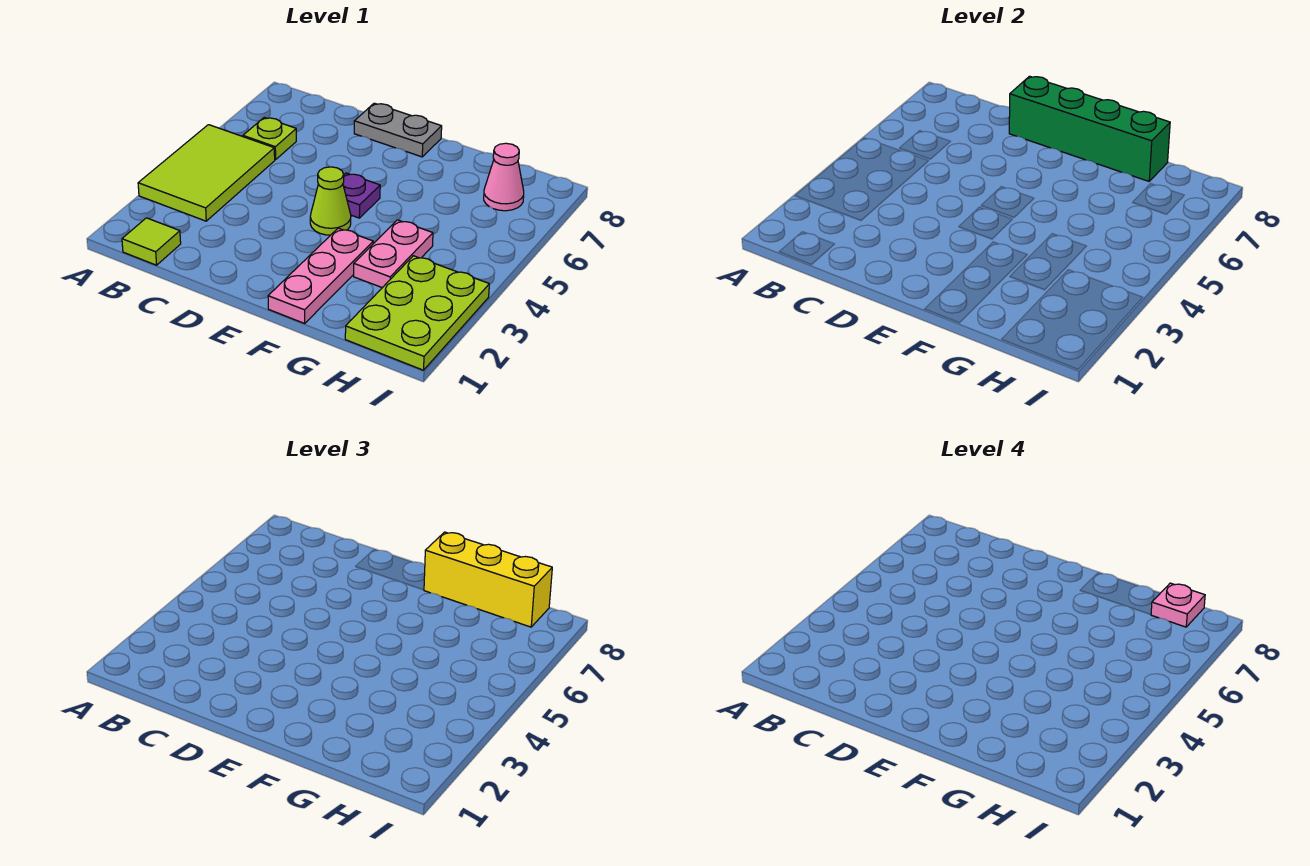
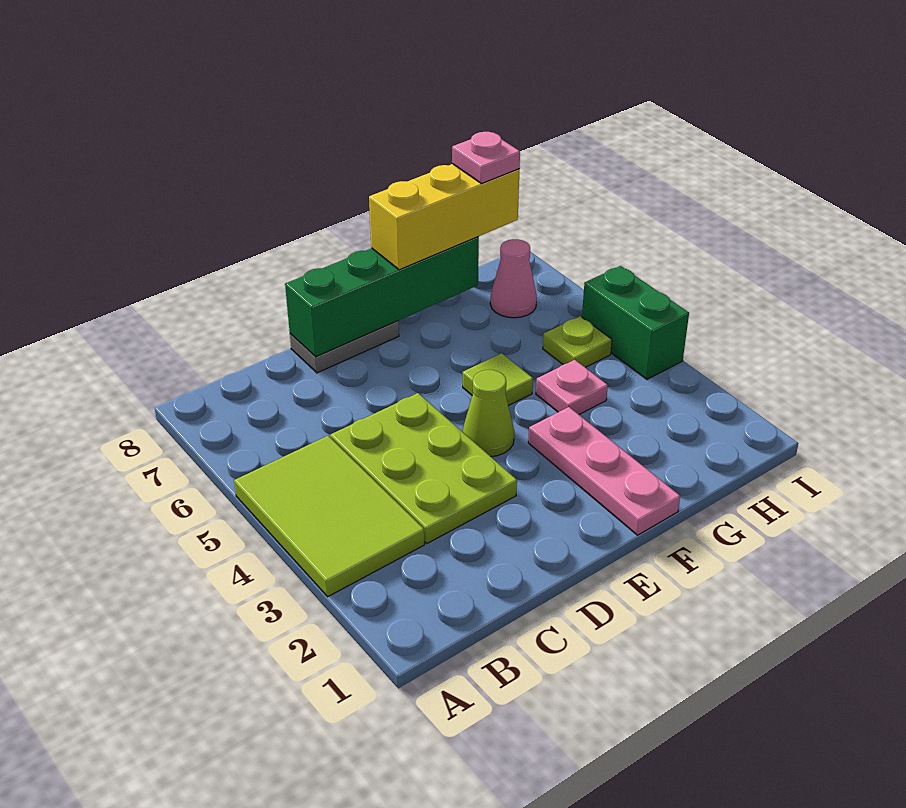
lime 1x1 tile [122,218,181,265] -> lime 1x1 tile moved to [463,353,533,406]
lime 1x1 plate [243,117,296,160] -> lime 1x1 plate moved to [543,316,612,367]
purple 1x1 plate [343,173,380,218] -> none
pink 1x2 plate [354,220,433,288] -> pink 1x1 plate [536,360,608,414]
lime 2x3 plate [345,256,489,370] -> lime 2x3 plate moved to [330,393,517,543]
none -> green 1x2 brick [582,266,689,379]

